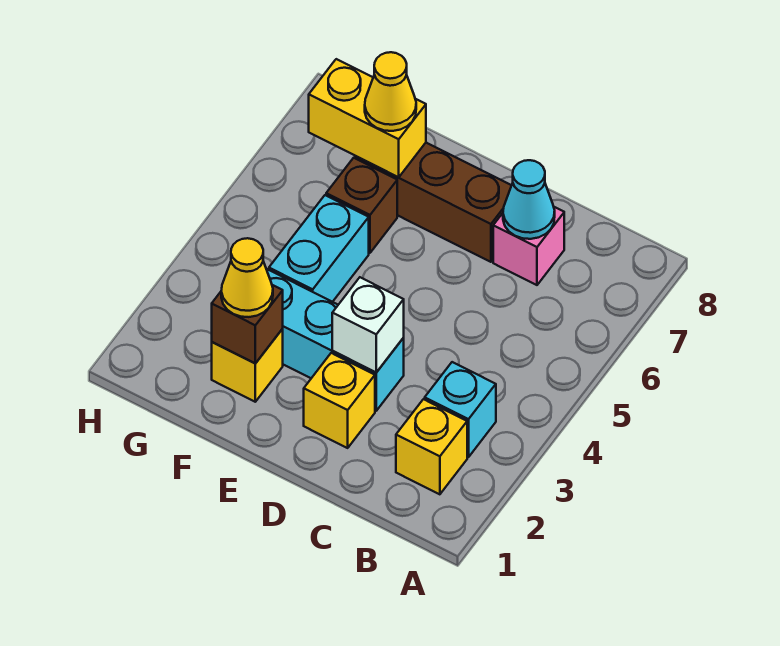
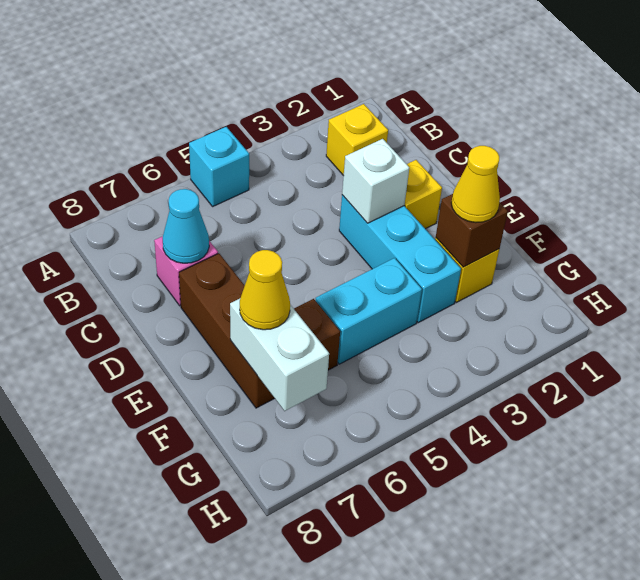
cyan 1x1 brick [425,362,496,457] -> cyan 1x1 brick moved to [189,127,249,206]
yellow 1x2 brick [309,59,426,177] -> white 1x2 brick [230,299,329,411]

